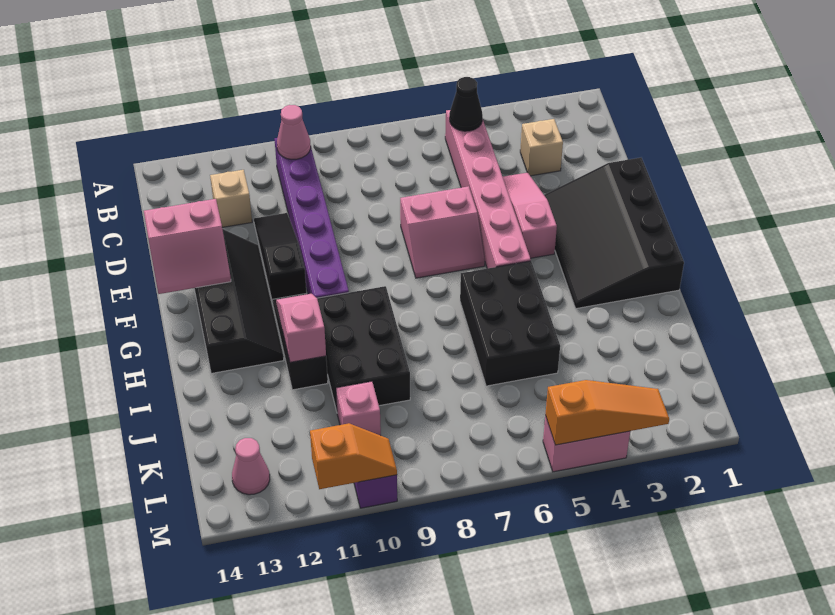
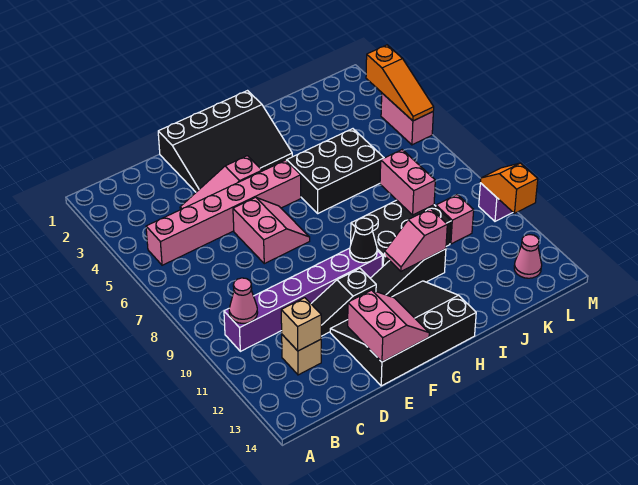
black 1x1 cone [449,77,483,131] -> black 1x1 cone moved to [350,218,377,263]
tan 1x1 brick [520,119,563,176] -> tan 1x1 brick moved to [281,298,321,351]
black 2x4 slope [194,229,284,373] -> black 3x4 slope [330,281,476,386]
none -> pink 1x2 brick [380,150,435,215]
orange 1x3 slope [545,380,669,445] -> orange 1x3 slope turned to [366,45,434,121]

